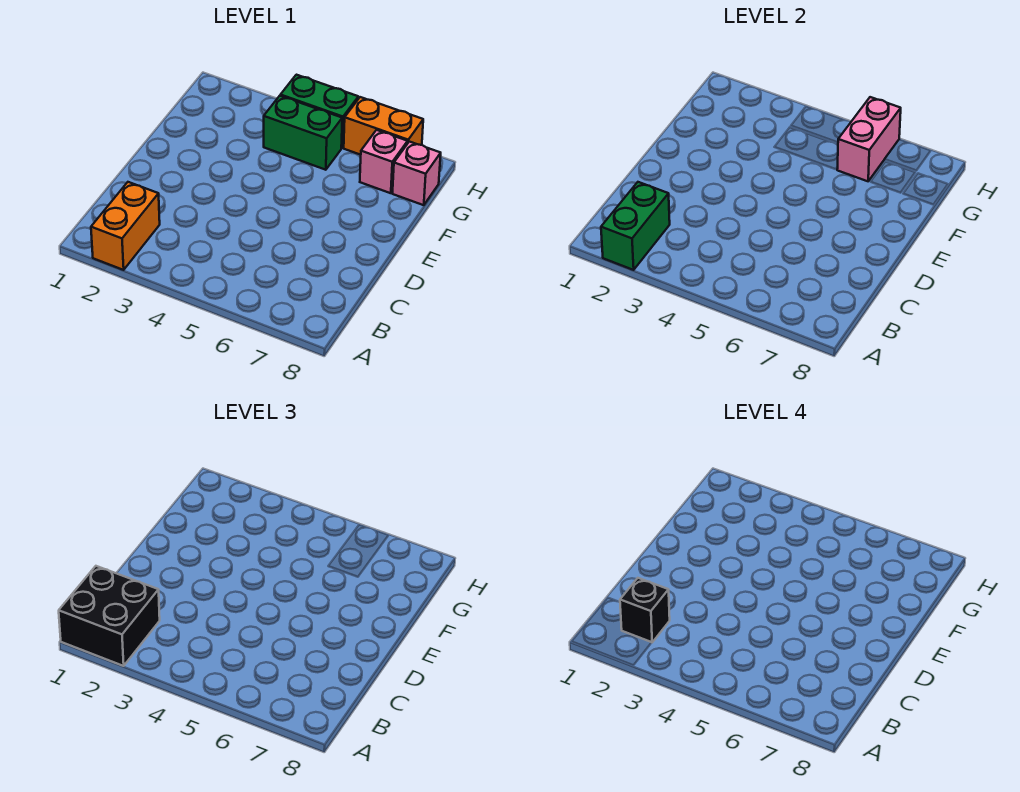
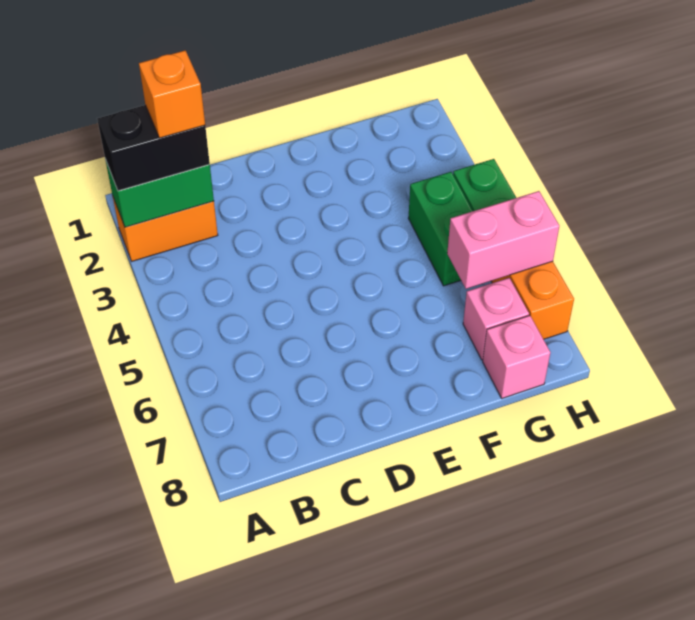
black 2x2 brick [59,566,160,666] -> black 1x2 brick [97,105,210,191]
black 1x1 brick [620,578,670,642] -> orange 1x1 brick [139,50,205,138]

